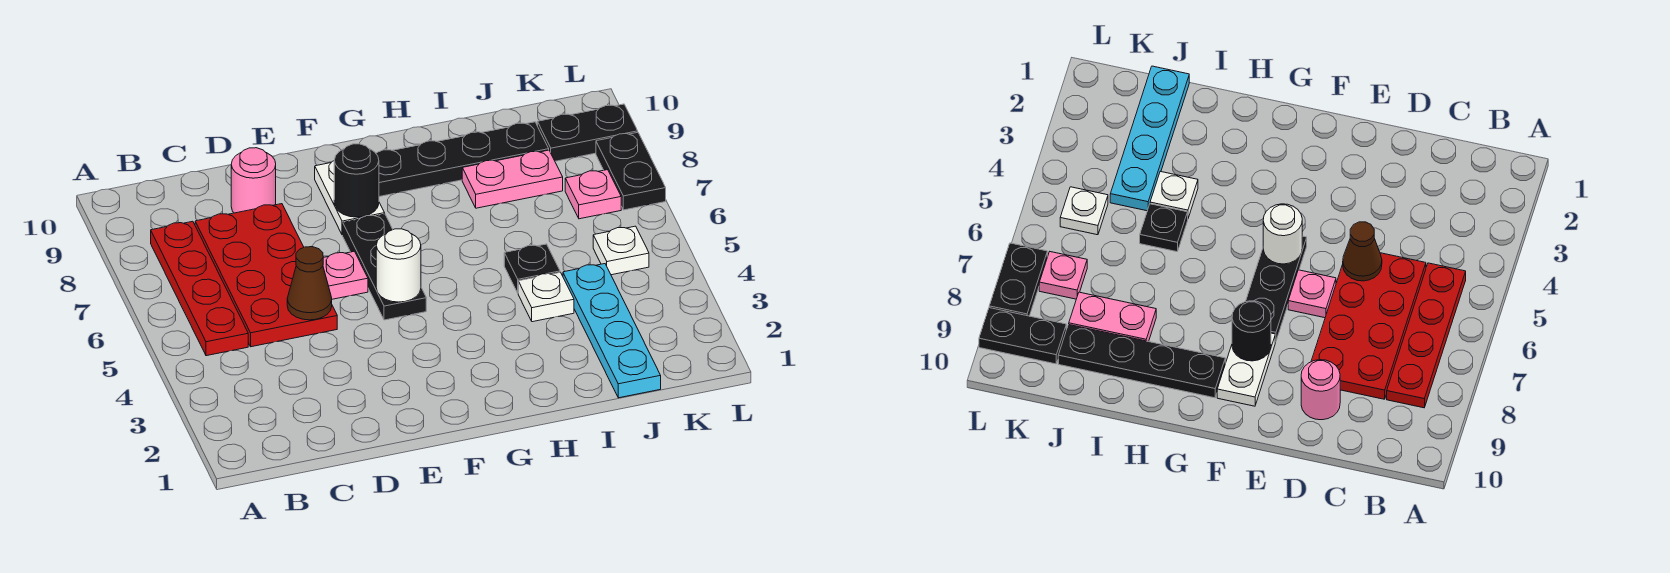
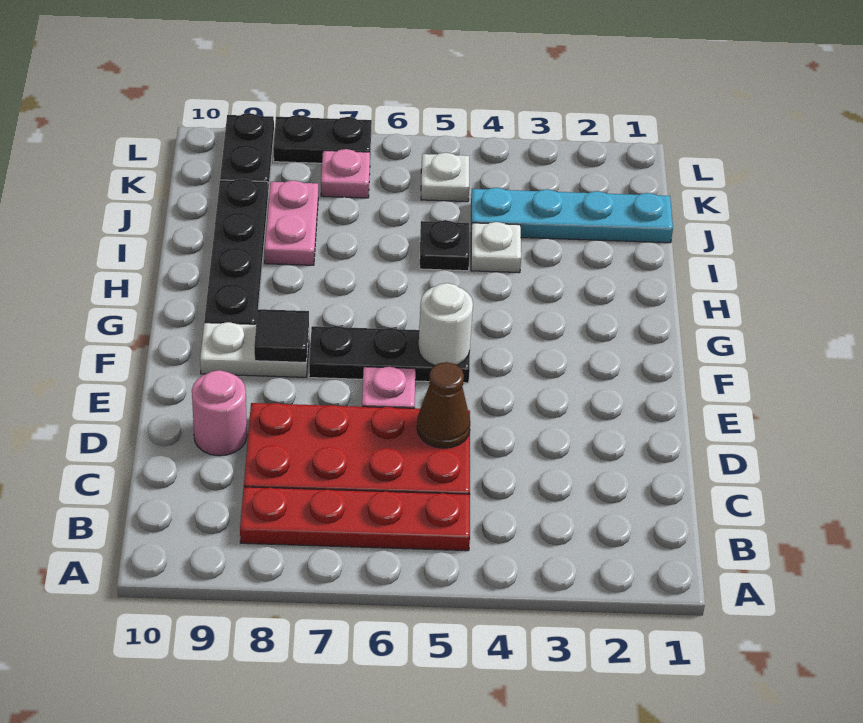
black 1x1 round brick [334,144,379,217] -> black 1x1 tile [254,309,309,362]

